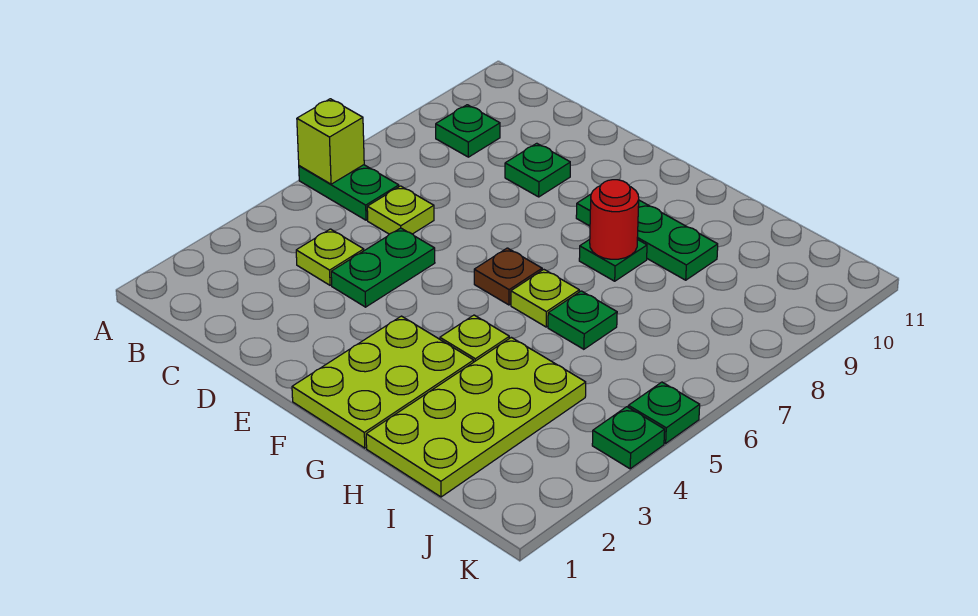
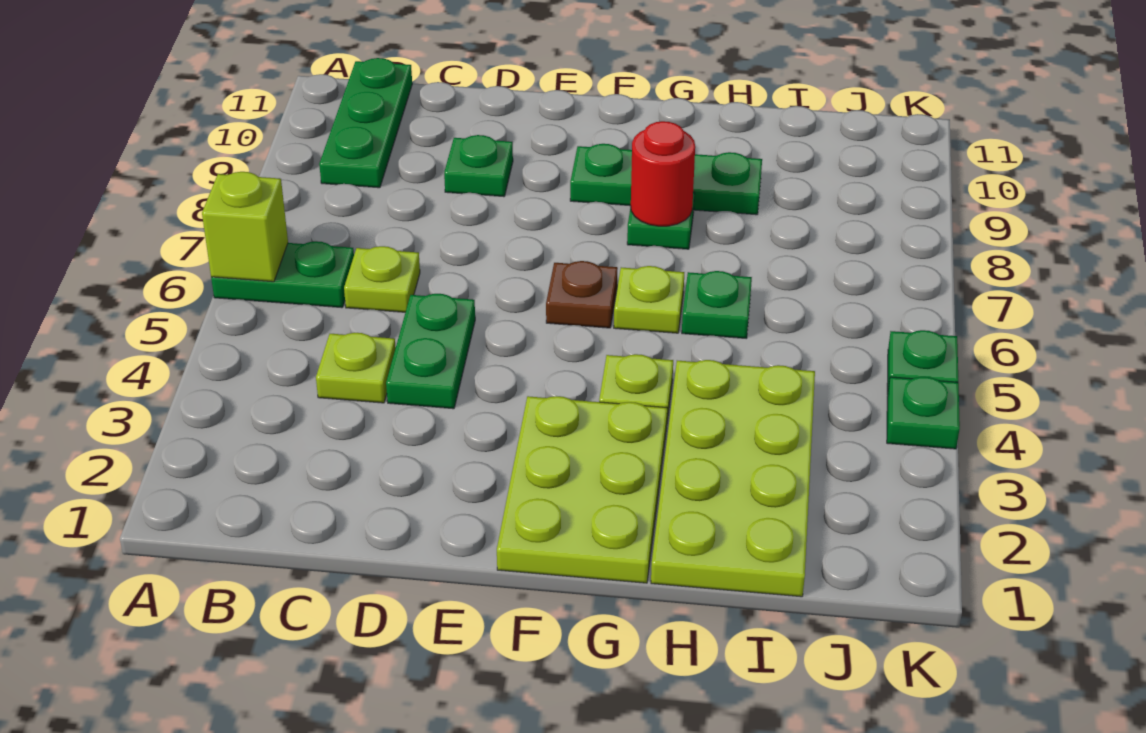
green 1x1 plate [436,105,500,157] -> green 1x3 plate [319,58,412,188]

